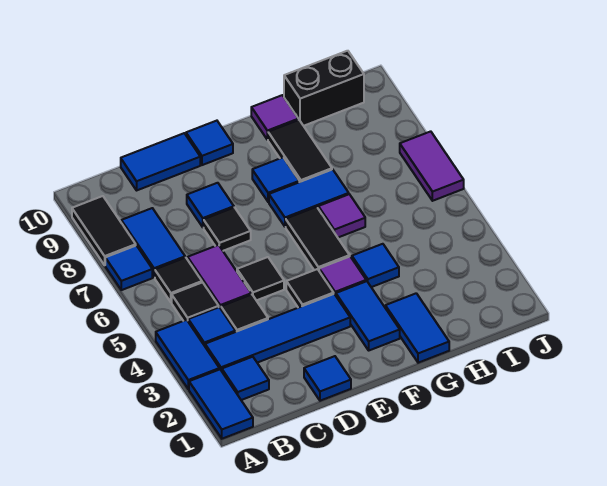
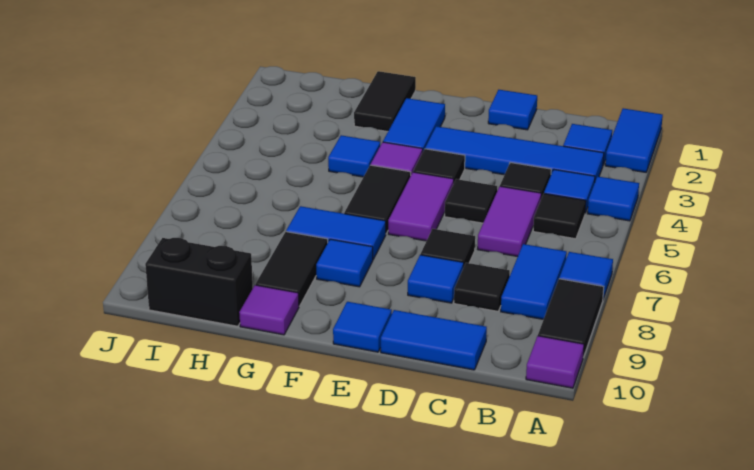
blue 1x2 tile [156,320,219,389] -> blue 1x1 tile [588,176,639,221]
black 1x1 tile [155,258,202,302] -> black 1x1 tile moved to [454,263,510,311]
blue 1x2 tile [385,293,449,363] -> black 1x2 tile [354,71,416,132]
purple 1x1 tile [318,194,365,237] -> purple 1x1 tile moved to [526,336,584,388]
purple 1x2 tile [400,131,464,201] -> purple 1x2 tile moved to [388,172,454,241]

